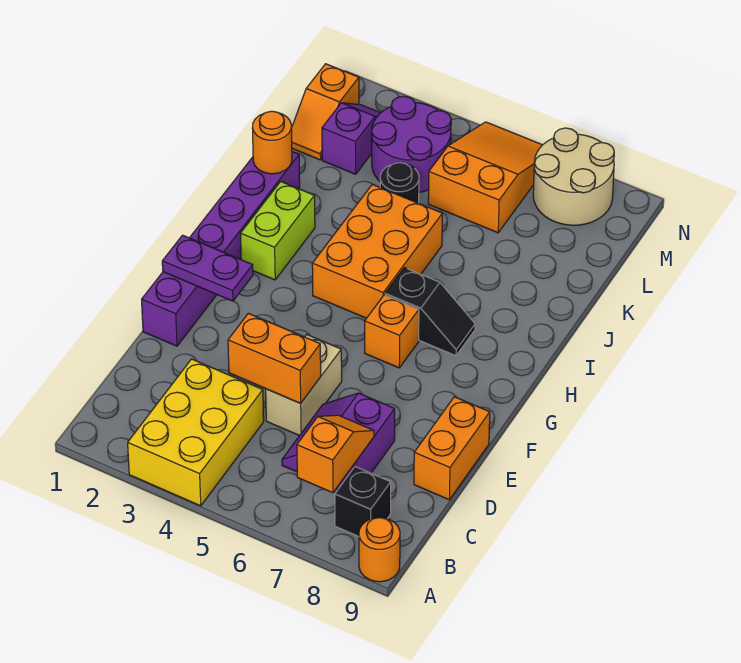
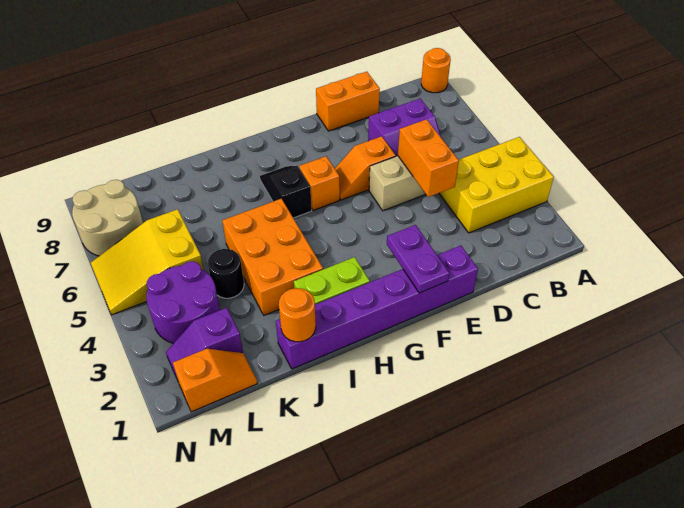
orange 1x2 slope [297,415,374,493] -> orange 1x2 slope moved to [335,136,396,200]
black 1x1 brick [335,467,391,536] -> none
orange 2x3 brick [312,184,442,318] -> orange 2x3 brick turned to [222,199,323,315]
orange 2x3 slope [428,122,542,233] -> yellow 2x3 slope [91,209,204,315]

